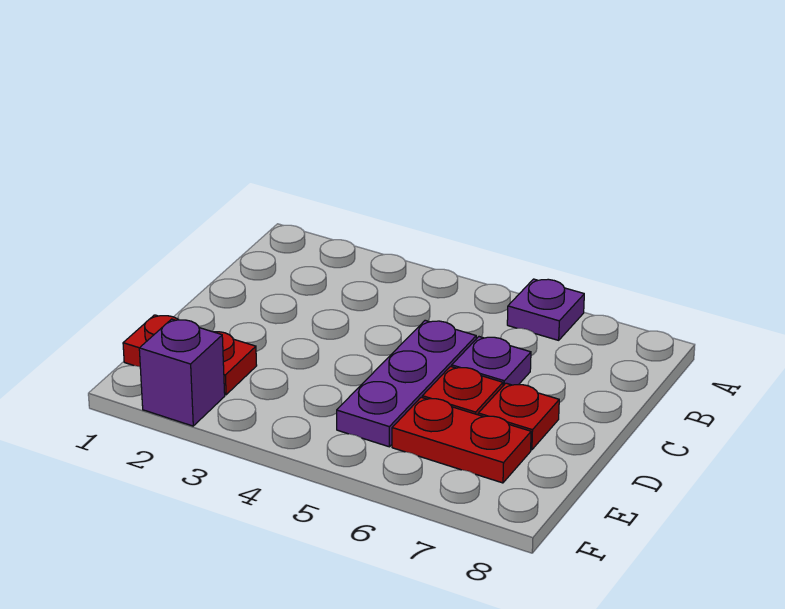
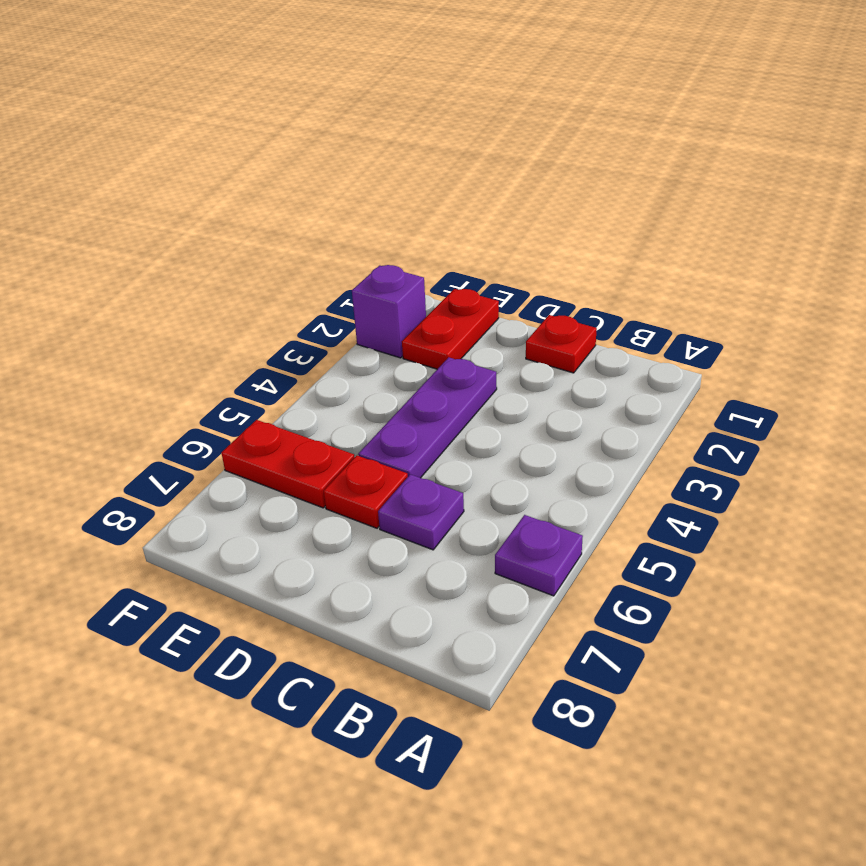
purple 1x3 plate [337,320,476,447] -> purple 1x3 plate turned to [358,357,497,478]
red 1x1 plate [478,383,559,450] -> red 1x1 plate moved to [526,315,597,373]
red 1x2 plate [392,397,531,483] -> red 1x2 plate turned to [222,420,355,508]

